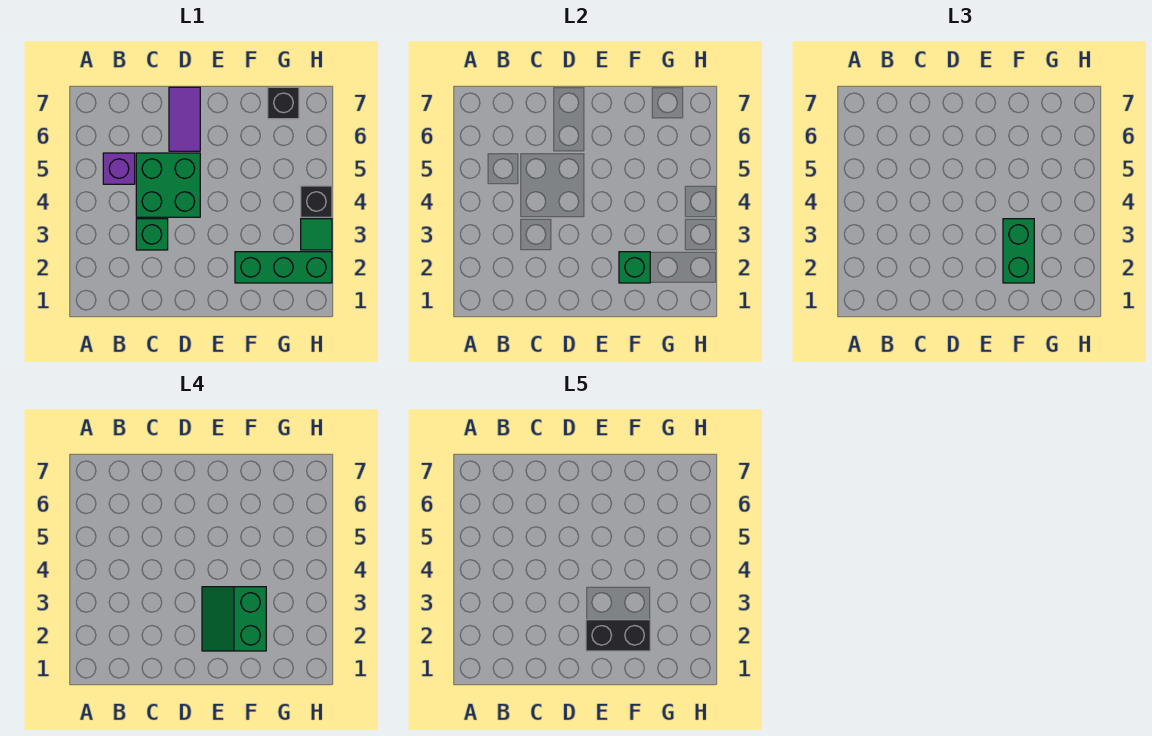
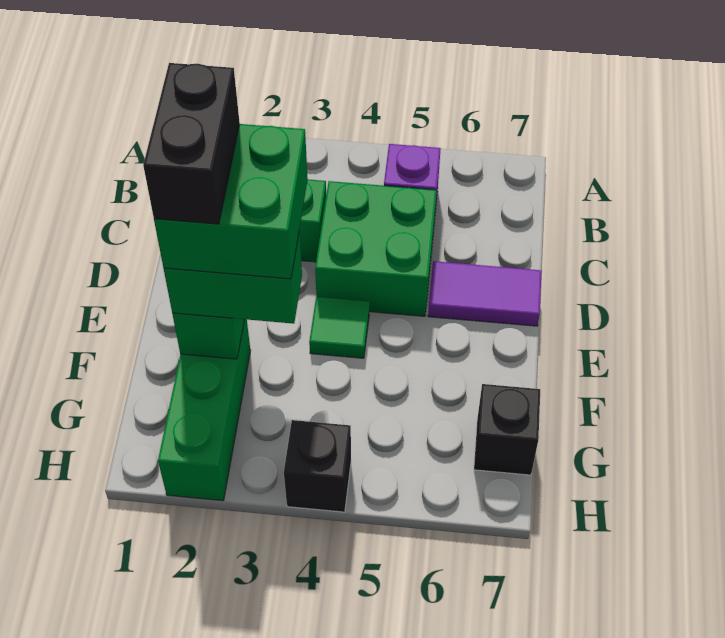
green 2x2 slope [202,587,266,651] -> green 2x2 brick [154,124,308,279]
green 1x1 tile [301,219,332,250] -> green 1x1 tile moved to [309,297,370,358]

